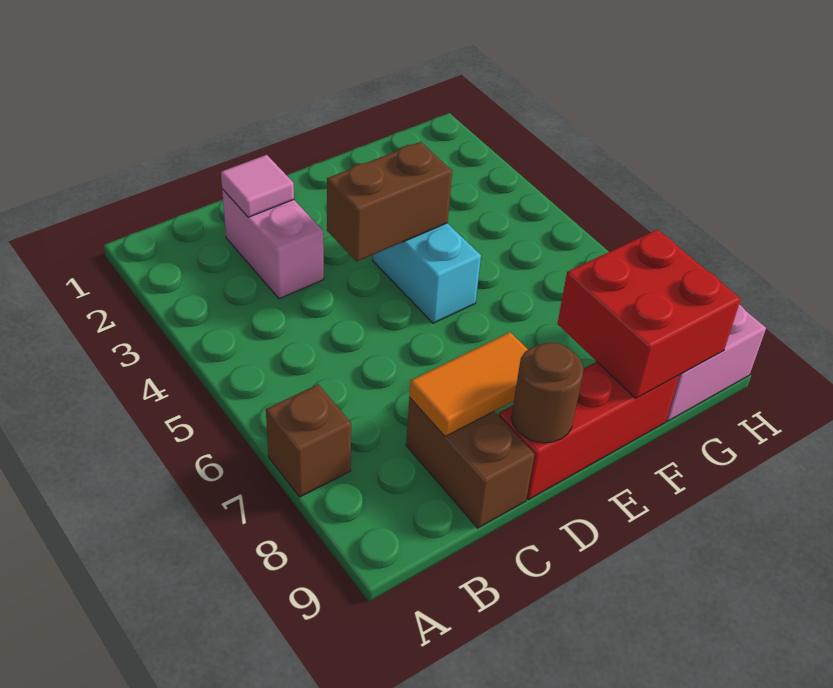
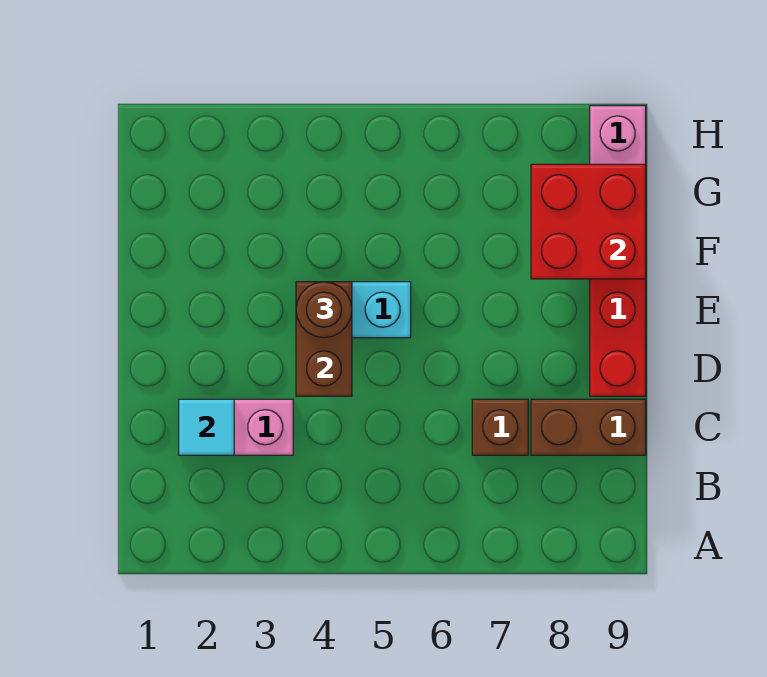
brown 1x1 brick [266,384,351,497] -> brown 1x1 brick moved to [472,399,528,455]
pink 1x1 tile [221,155,294,217] -> cyan 1x1 tile [179,399,234,455]
orange 1x2 tile [409,332,528,437] -> none
brown 1x1 round brick [511,342,584,443] -> brown 1x1 round brick moved to [296,282,352,338]

